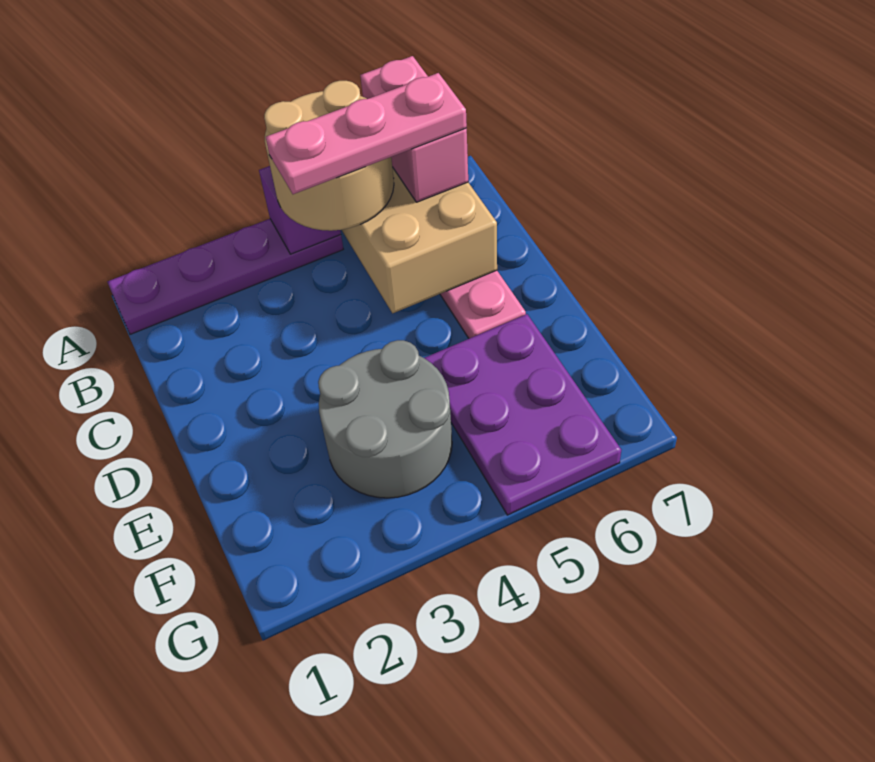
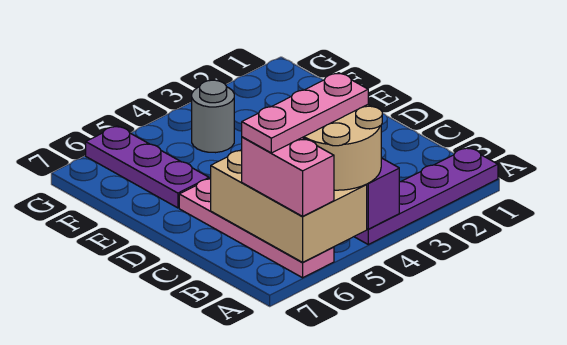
grey 2x2 round brick [318,340,452,498] -> grey 1x1 round brick [192,80,234,153]
purple 2x3 plate [425,314,621,515] -> purple 1x3 plate [86,126,209,208]

